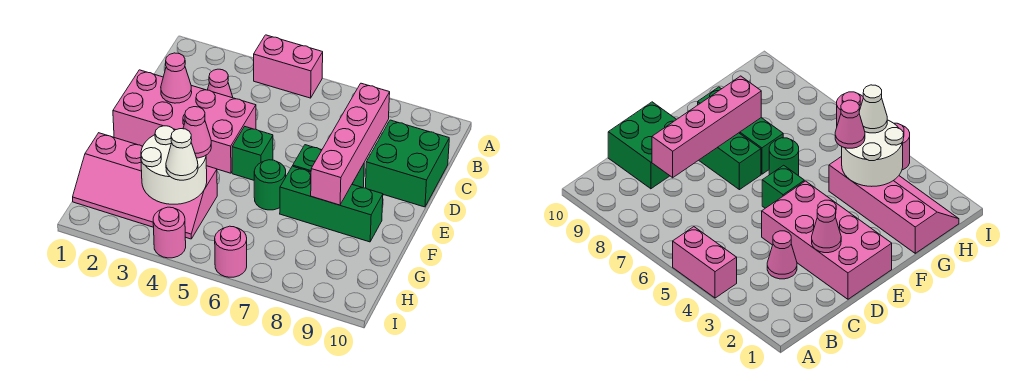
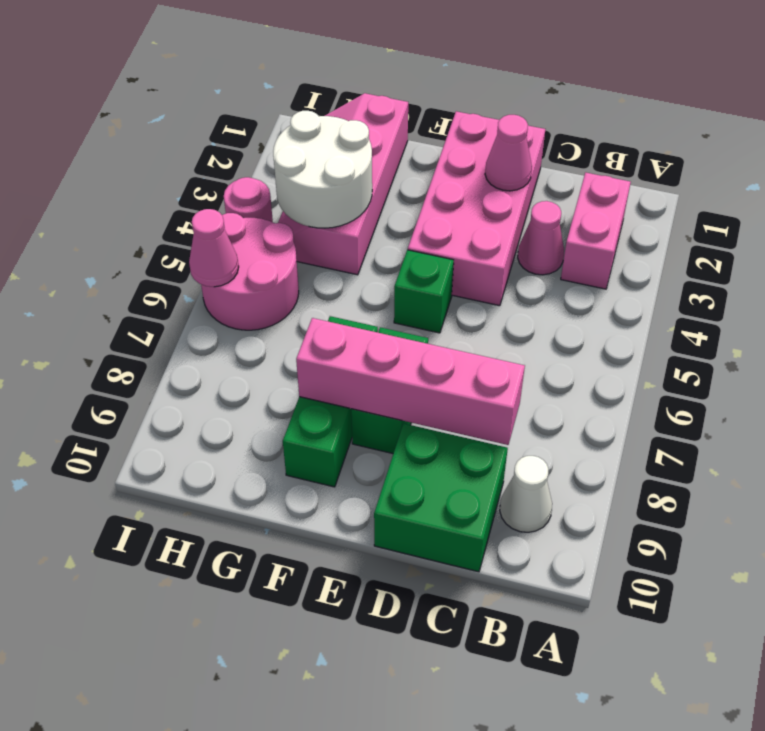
pink 1x2 brick [254,35,323,98] -> pink 1x2 brick moved to [561,172,631,289]
green 1x1 round brick [254,160,286,210] -> none
pink 1x1 cone [183,107,211,158] -> pink 1x1 cone moved to [189,209,239,287]
white 1x1 cone [166,129,198,180] -> white 1x1 cone moved to [500,456,552,532]
pink 1x1 round brick [215,226,247,277] -> pink 2x2 round brick [201,213,299,330]

